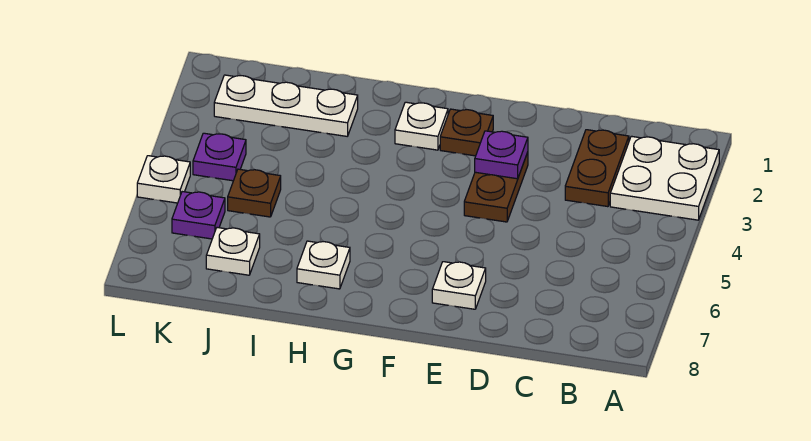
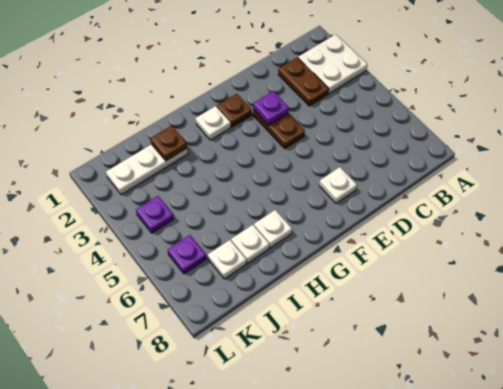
brown 1x1 plate [228,169,281,217] -> brown 1x1 plate moved to [150,126,187,161]
white 1x1 plate [137,156,190,203] -> white 1x1 plate moved to [231,225,269,263]

